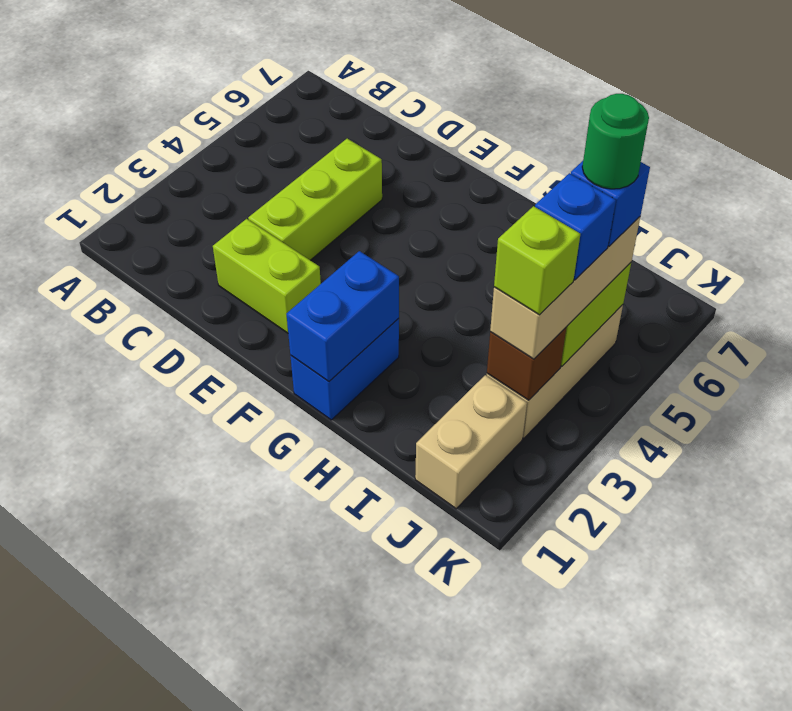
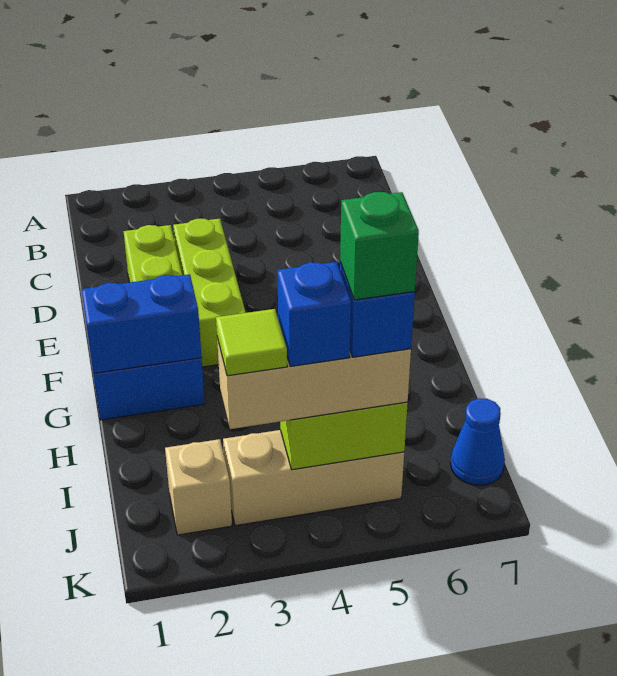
lime 1x3 brick [248,139,382,260] -> lime 1x3 brick turned to [173,219,246,367]
tan 1x2 brick [415,375,527,509] -> tan 1x1 brick [165,439,232,535]
brown 1x1 brick [487,328,566,400] -> none
lime 1x1 brick [494,206,580,315] -> lime 1x1 tile [216,309,287,376]
green 1x1 round brick [582,94,649,189] -> green 1x1 brick [340,192,419,300]
none -> blue 1x1 cone [451,398,505,485]

